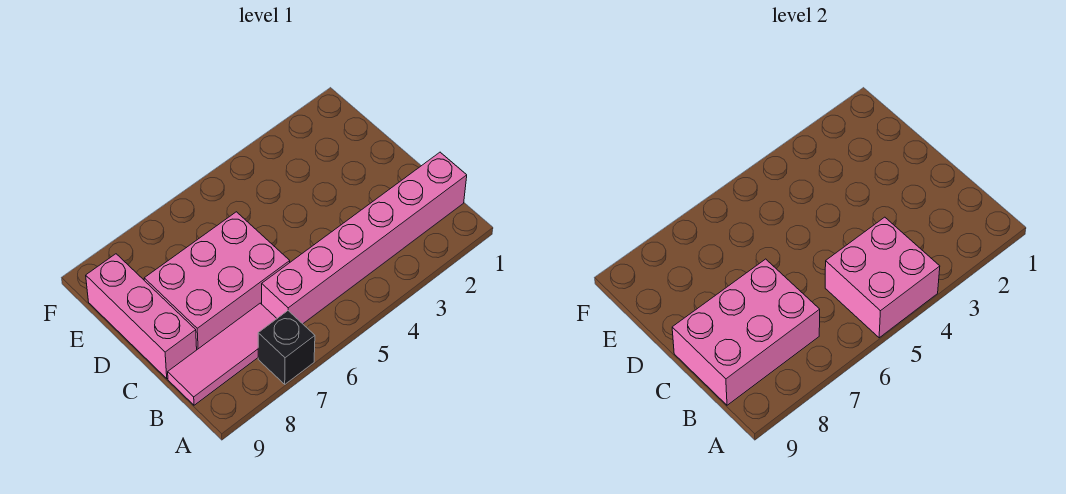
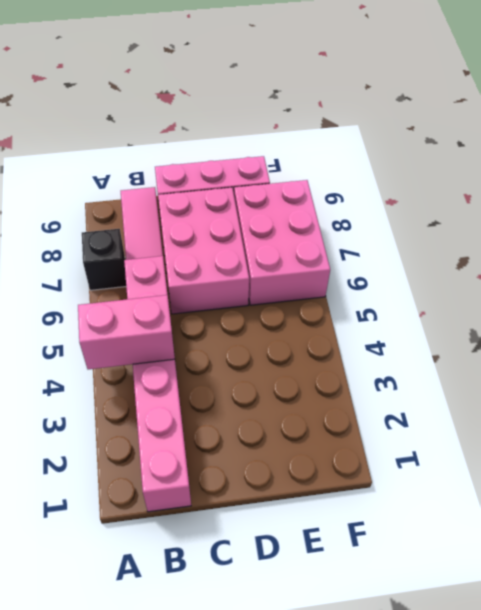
pink 2x2 brick [825,217,940,338] -> pink 1x2 brick [78,295,175,369]
pink 2x3 brick [672,259,820,405] -> pink 2x3 brick moved to [234,180,330,305]

